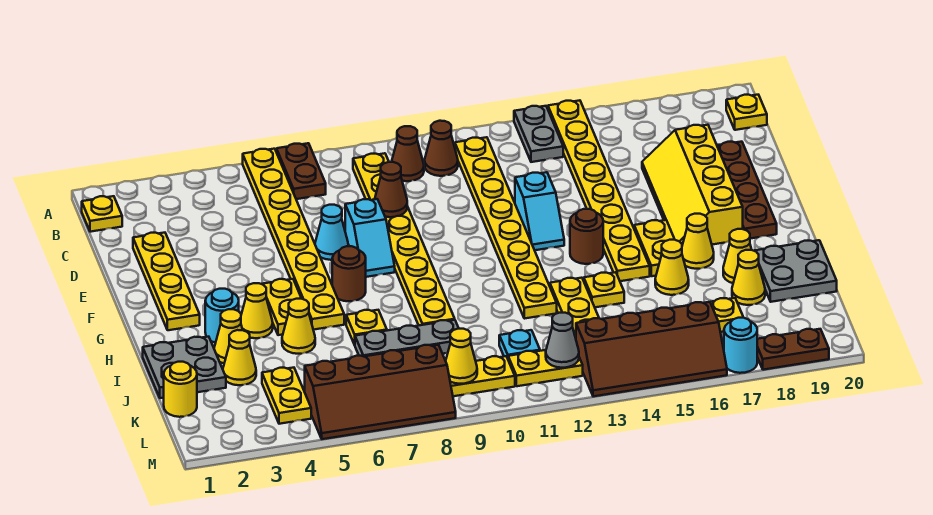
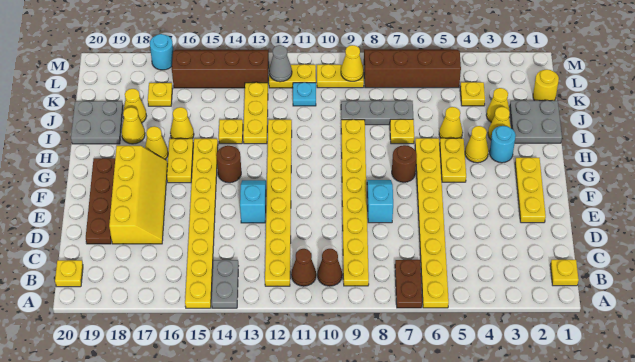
yellow 1x4 plate [133,233,200,330] -> yellow 1x3 plate [515,158,546,223]
brown 1x1 cone [375,162,407,217] -> none
cyan 1x1 cone [315,205,348,260] -> none
yellow 1x2 plate [262,368,311,424] -> yellow 1x1 plate [460,82,485,106]
brown 1x2 plate [757,329,829,370] -> none

